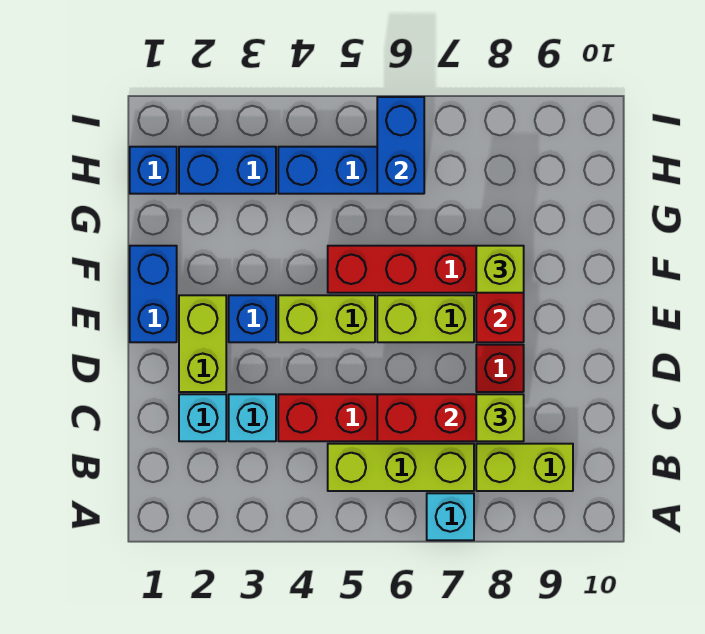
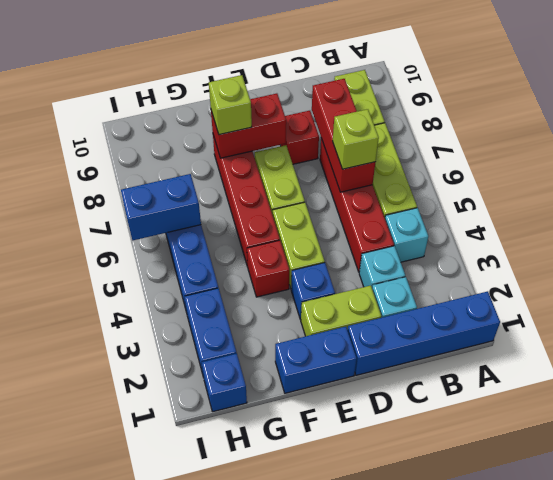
none -> blue 1x4 brick [347,291,500,375]
cyan 1x1 brick [427,493,474,540] -> cyan 1x1 brick moved to [385,208,428,262]
lime 1x1 brick [476,394,524,441] -> lime 1x1 brick moved to [333,109,379,169]
none -> red 1x1 brick [247,240,289,297]

